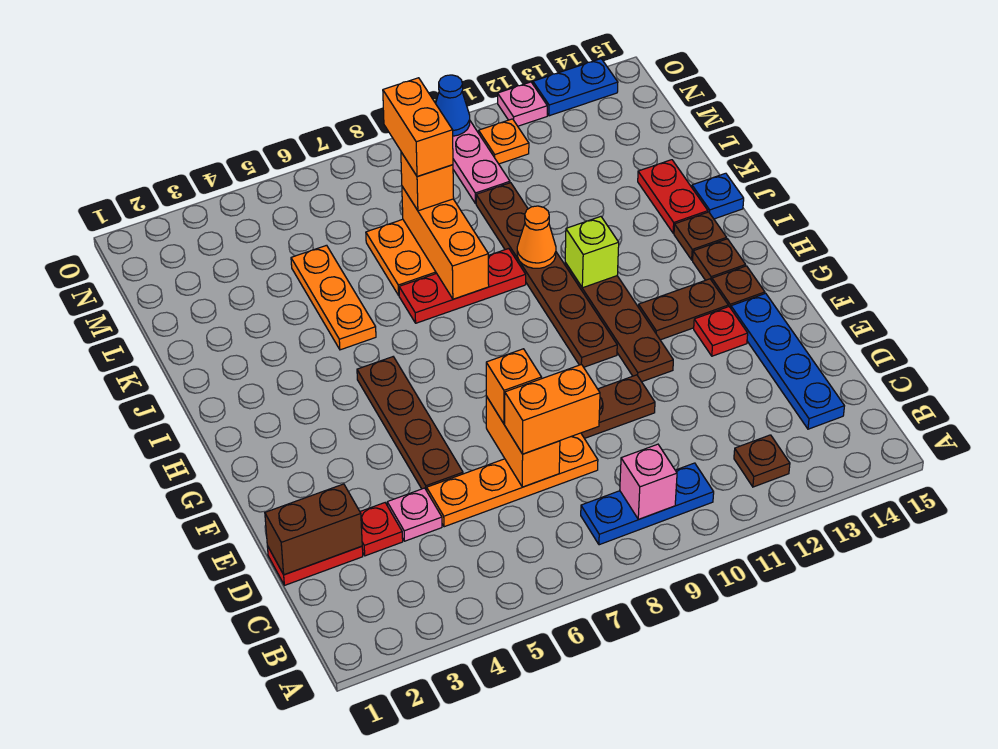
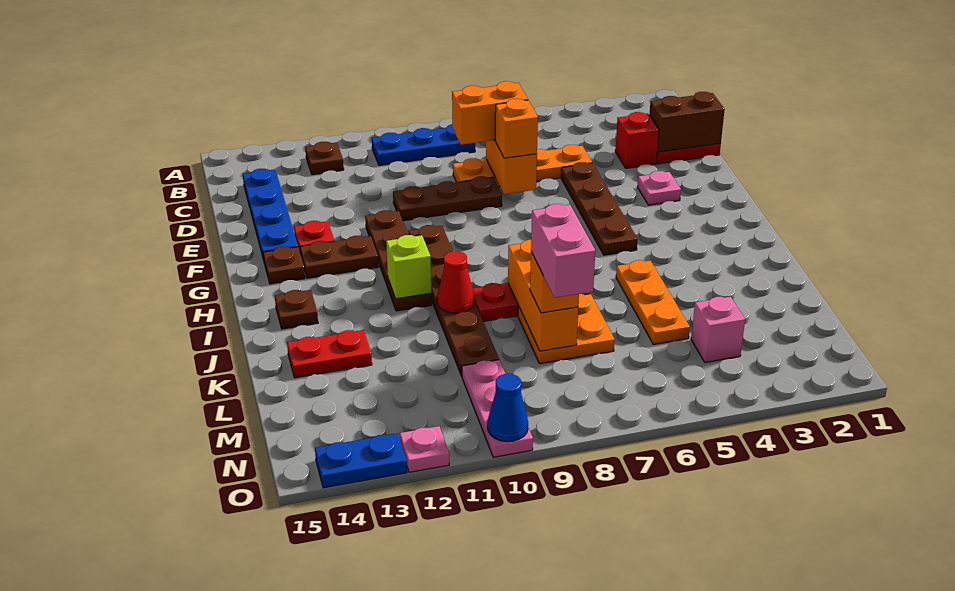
pink 1x1 brick [620,444,677,519] -> pink 1x1 brick moved to [691,297,745,362]
red 1x1 plate [360,503,403,556] -> red 1x1 brick [615,112,659,168]
pink 1x1 plate [387,488,442,541] -> pink 1x1 plate moved to [637,171,681,205]
brown 1x1 plate [693,239,746,280] -> none
orange 1x1 cone [517,206,556,268] -> red 1x1 cone [437,251,474,313]
red 1x2 plate [638,160,708,233] -> red 1x2 plate turned to [287,330,372,378]
blue 1x1 plate [692,173,744,219] -> none
orange 1x2 brick [383,78,453,177] -> pink 1x2 brick [531,204,595,298]
orange 1x1 plate [479,119,529,164] -> none

